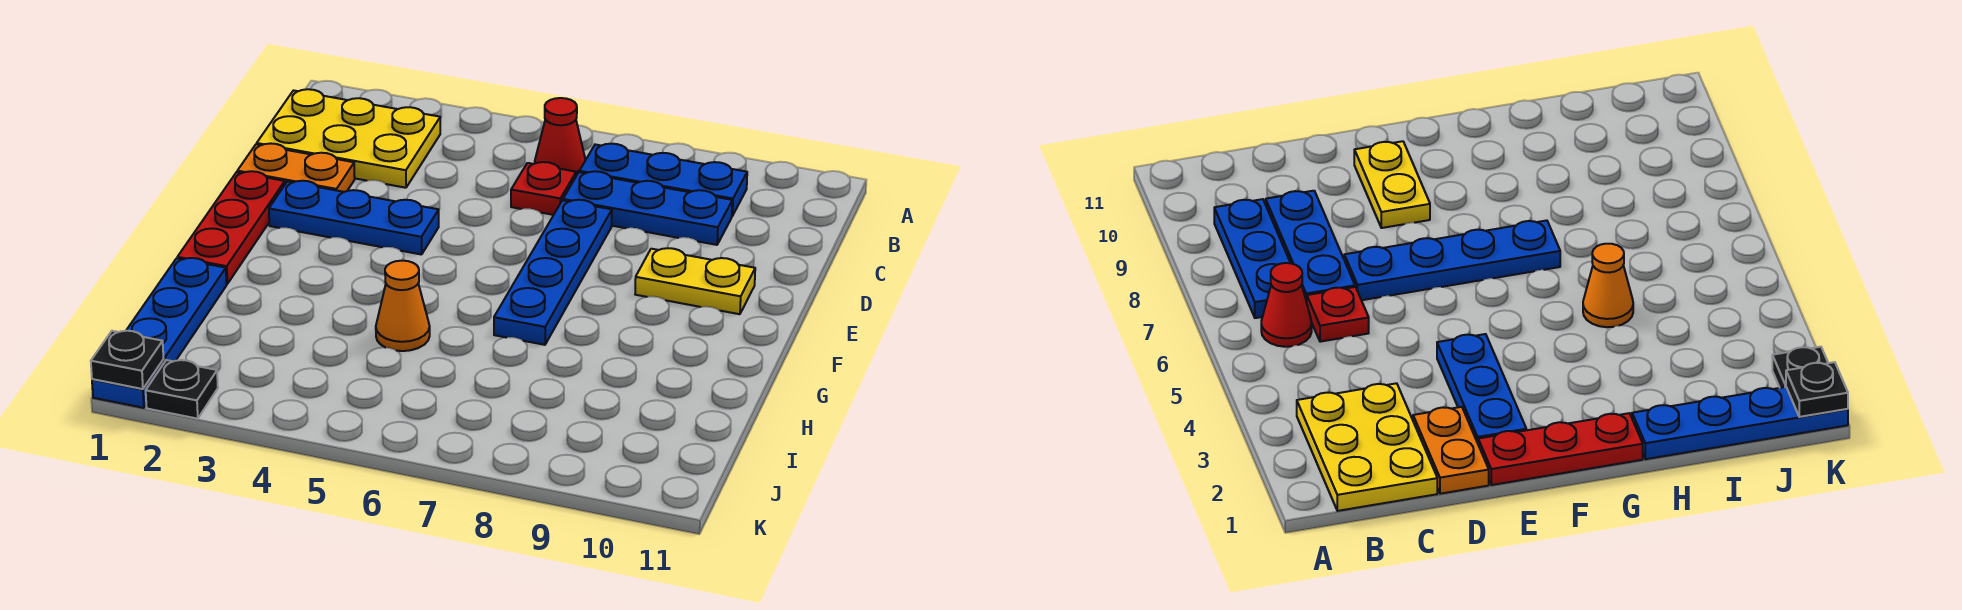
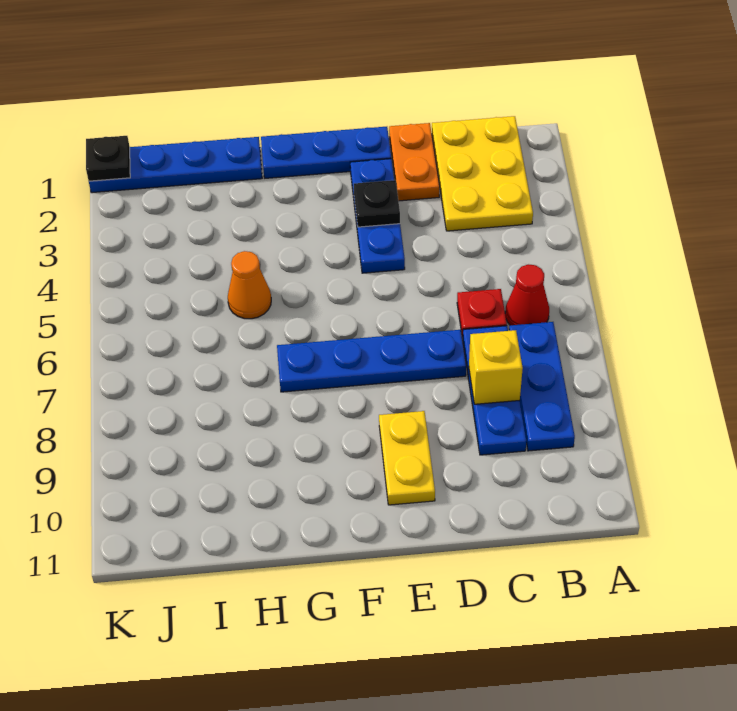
none -> yellow 1x1 brick [469,330,523,404]
red 1x3 plate [177,171,285,284] -> blue 1x3 plate [261,127,391,178]
black 1x1 plate [146,360,218,419] -> black 1x1 plate moved to [354,180,400,227]

